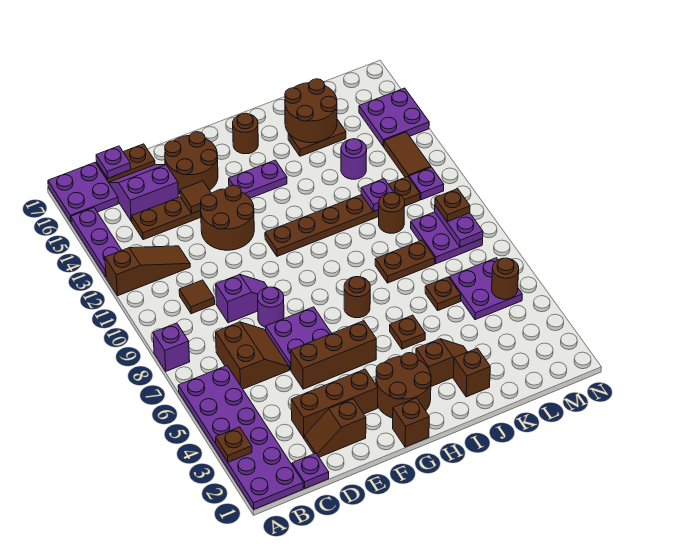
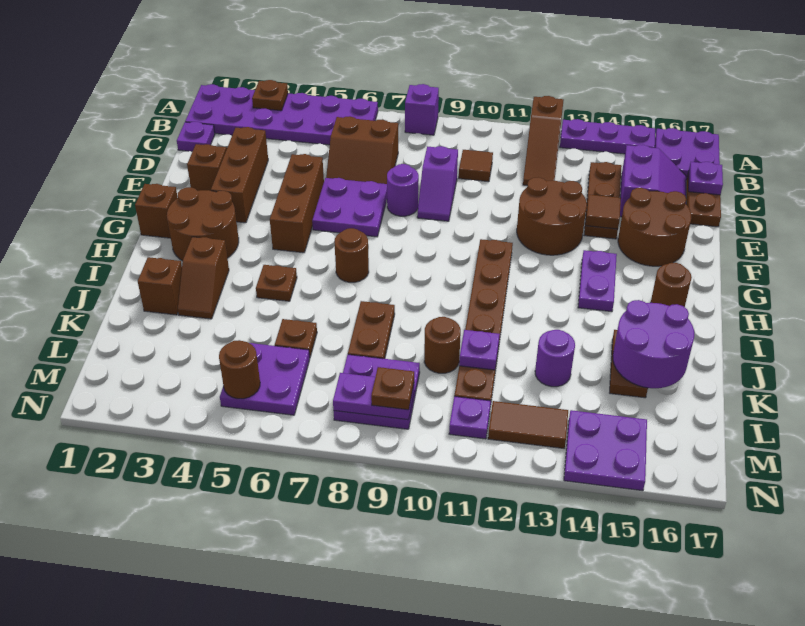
brown 2x2 round brick [285,79,337,143] -> purple 2x2 round brick [613,300,694,388]

